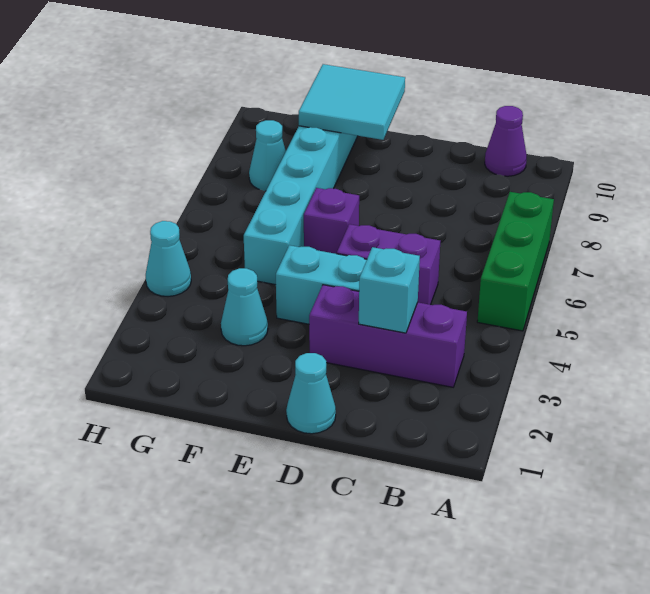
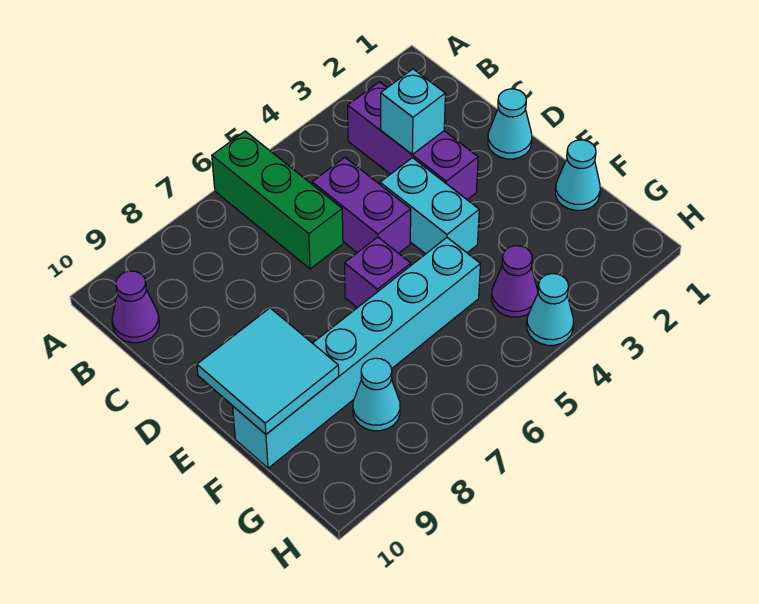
green 1x3 brick [477,192,554,331] -> green 1x3 brick turned to [212,131,343,269]
cyan 1x1 cone [221,268,268,346] -> cyan 1x1 cone moved to [555,140,600,210]
none -> purple 1x1 cone [492,246,538,317]

